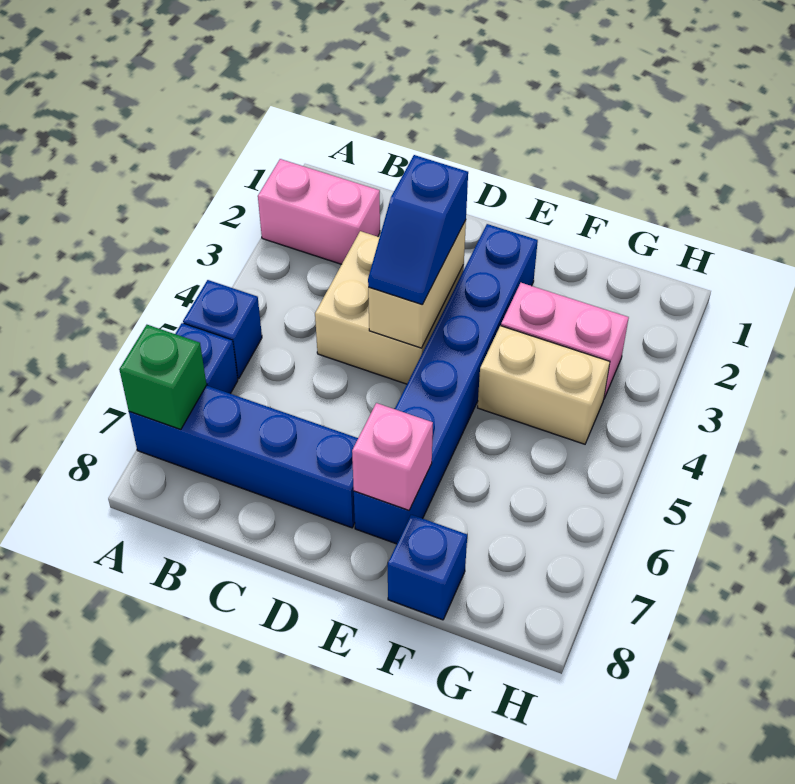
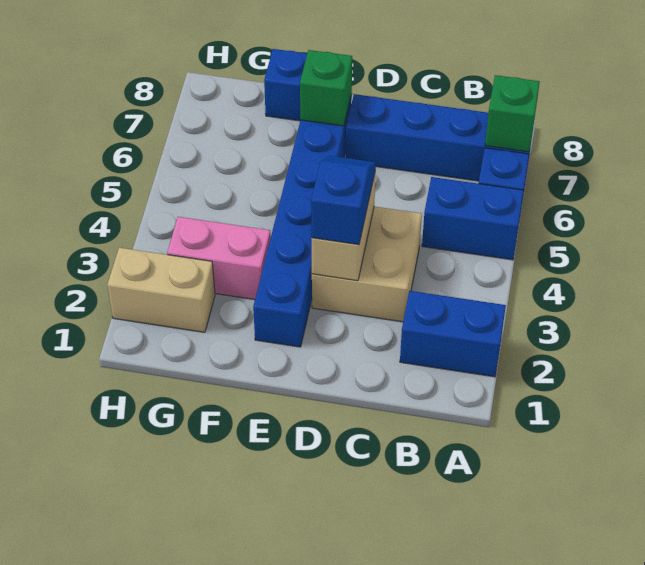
pink 1x2 brick [258,159,380,264] -> blue 1x2 brick [400,291,506,377]
blue 1x1 brick [183,280,262,378] -> blue 1x2 brick [422,177,524,260]
pink 1x1 brick [352,403,433,510] -> green 1x1 brick [300,50,352,126]
tan 1x2 brick [478,326,610,444] -> tan 1x2 brick moved to [107,248,215,332]

